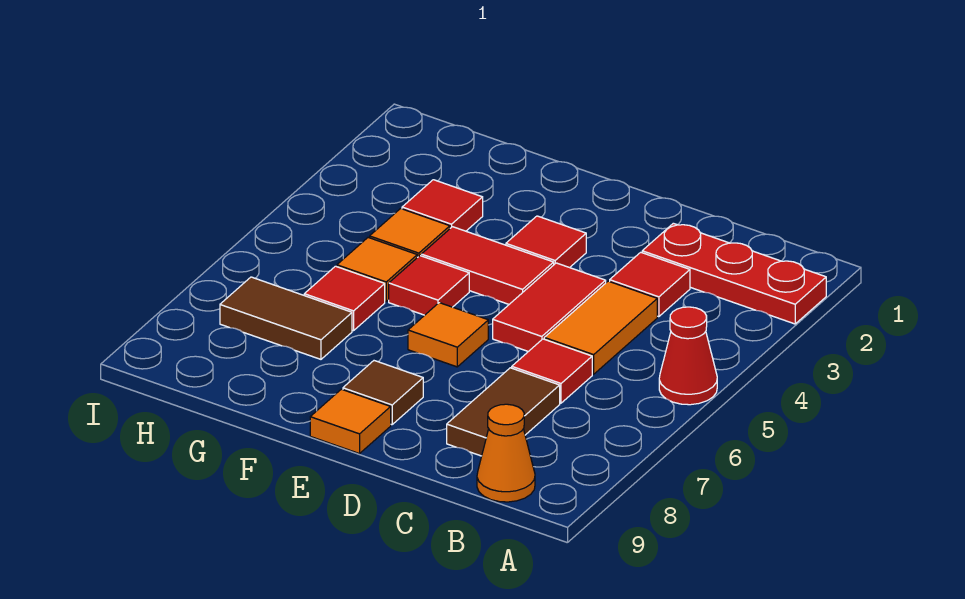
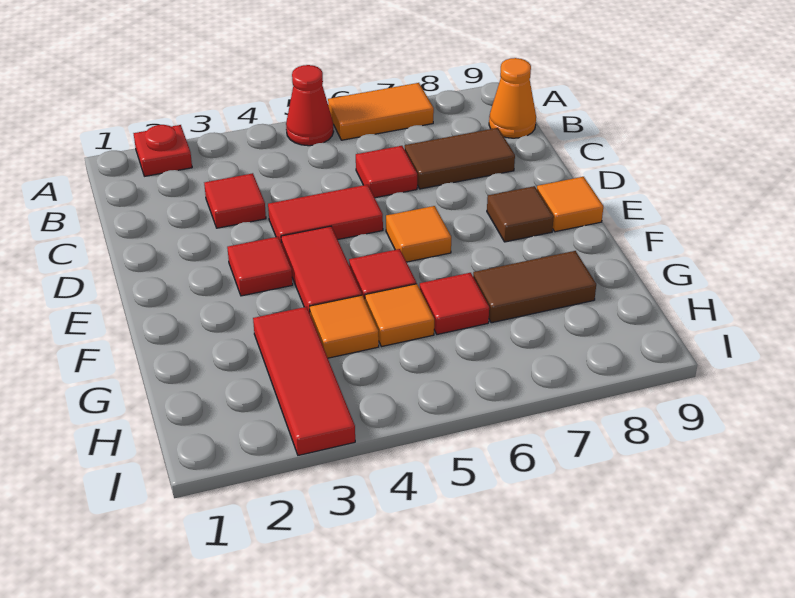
red 1x3 plate [642,223,826,324] -> red 1x1 plate [133,125,192,176]
orange 1x2 tile [544,281,657,374] -> orange 1x2 tile moved to [328,83,434,140]
red 1x1 tile [402,180,483,231] -> red 1x3 tile [253,307,355,455]
brown 1x2 tile [220,277,352,359] -> brown 1x2 tile turned to [473,251,596,323]

